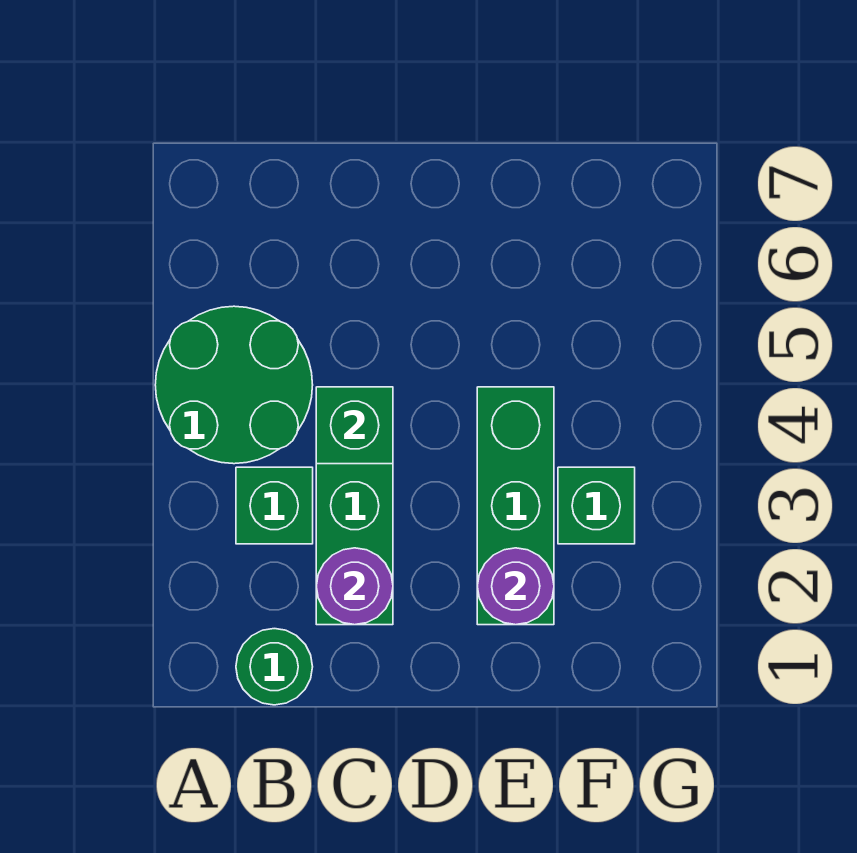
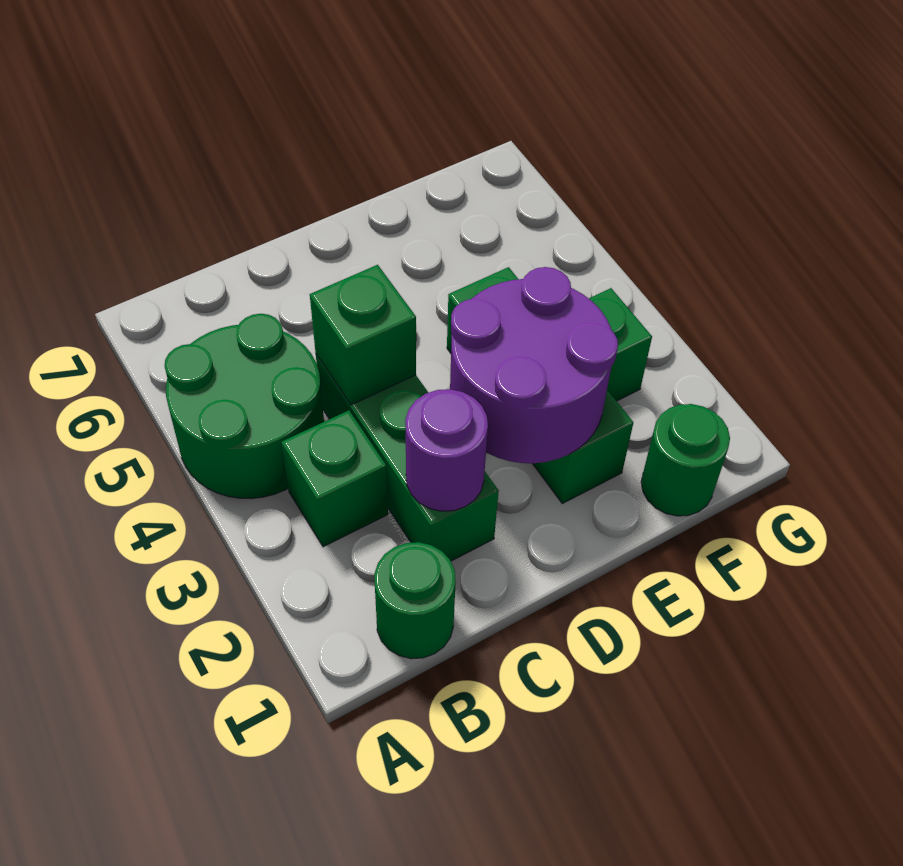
purple 1x1 round brick [477,548,554,625] -> purple 2x2 round brick [450,267,618,463]
none -> green 1x1 round brick [641,404,730,516]

